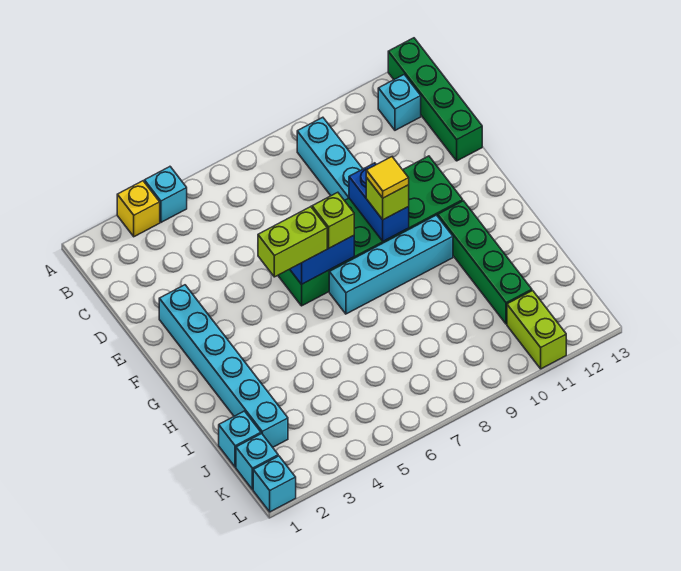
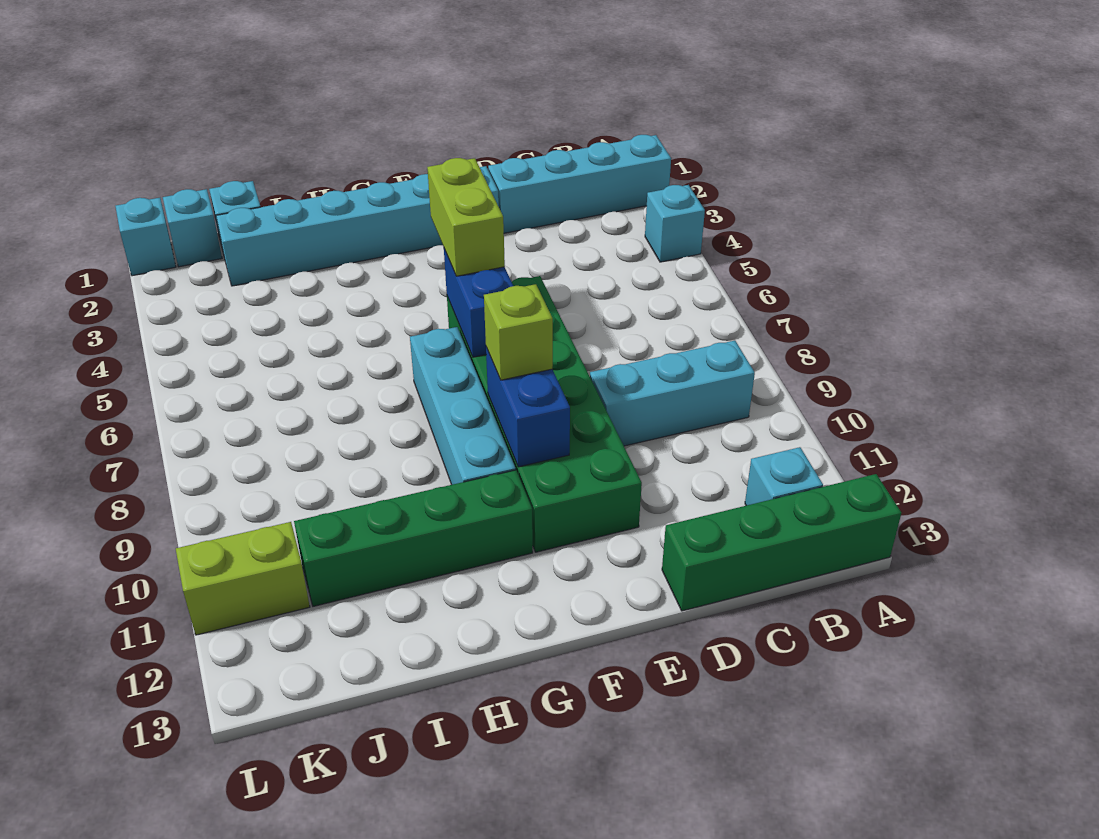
none -> cyan 1x4 brick [488,135,671,233]
yellow 1x1 brick [117,181,160,237] -> none
blue 1x2 brick [349,163,409,241] -> blue 1x2 brick turned to [486,347,570,467]
lime 1x1 brick [312,192,354,248] -> none
yellow 1x1 tile [366,157,409,198] -> none

